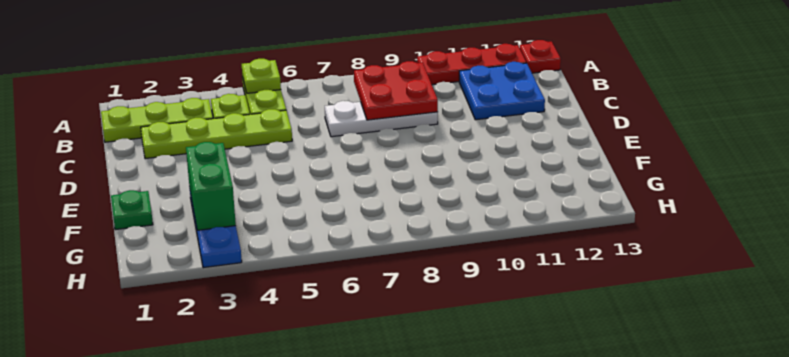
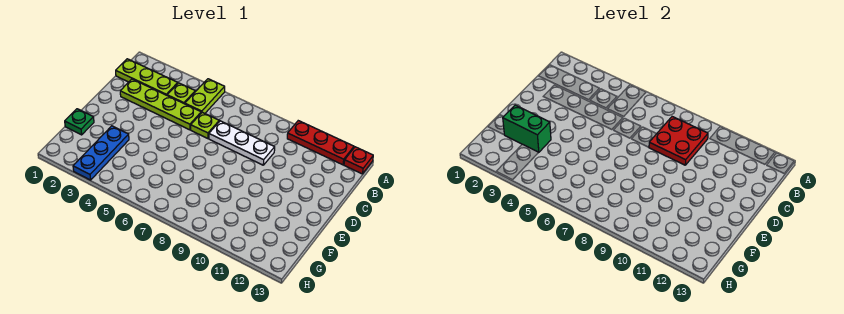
lime 1x1 plate [242,59,281,93] -> lime 1x1 plate moved to [191,112,219,139]
blue 2x2 plate [459,62,545,120] -> none
green 1x2 brick [186,142,236,230] -> green 1x2 brick turned to [503,105,551,153]

